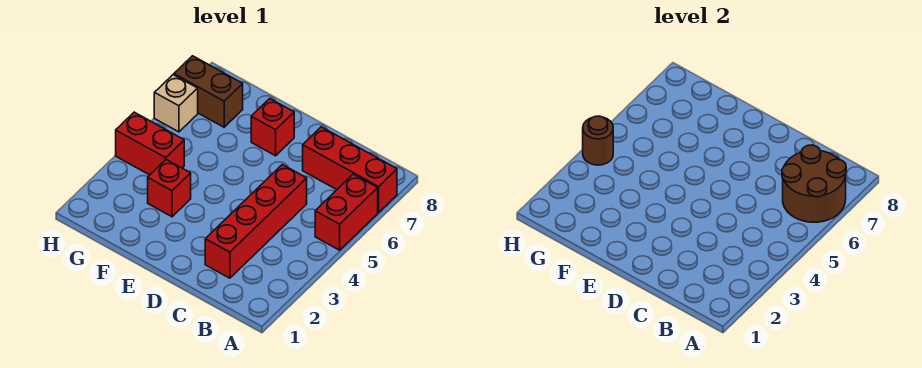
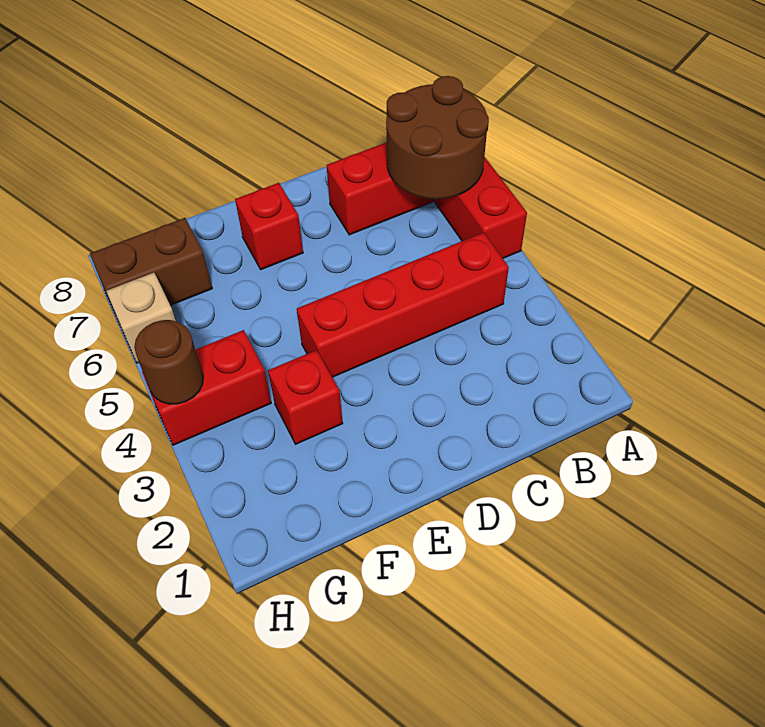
red 1x4 brick [205,165,307,278] -> red 1x4 brick turned to [297,232,509,377]

